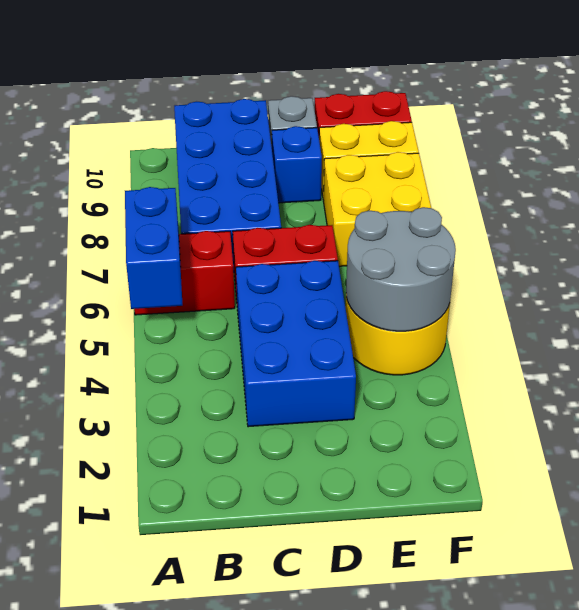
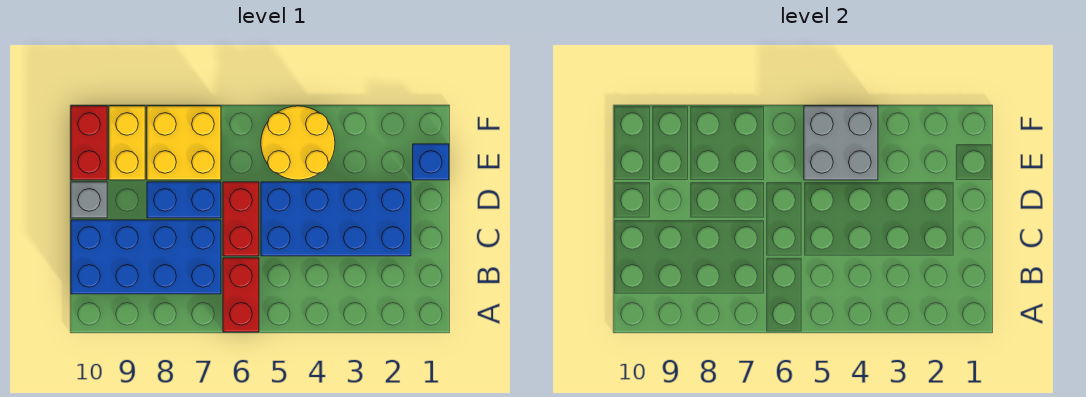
blue 1x2 brick [125,187,183,309] -> blue 1x2 brick moved to [147,182,221,218]
blue 2x3 brick [236,261,356,427] -> blue 2x4 brick [261,182,411,256]
blue 1x1 brick [272,126,322,203] -> blue 1x1 brick moved to [413,144,449,180]
grey 2x2 round brick [346,207,456,331] -> grey 2x2 brick [804,106,878,180]

